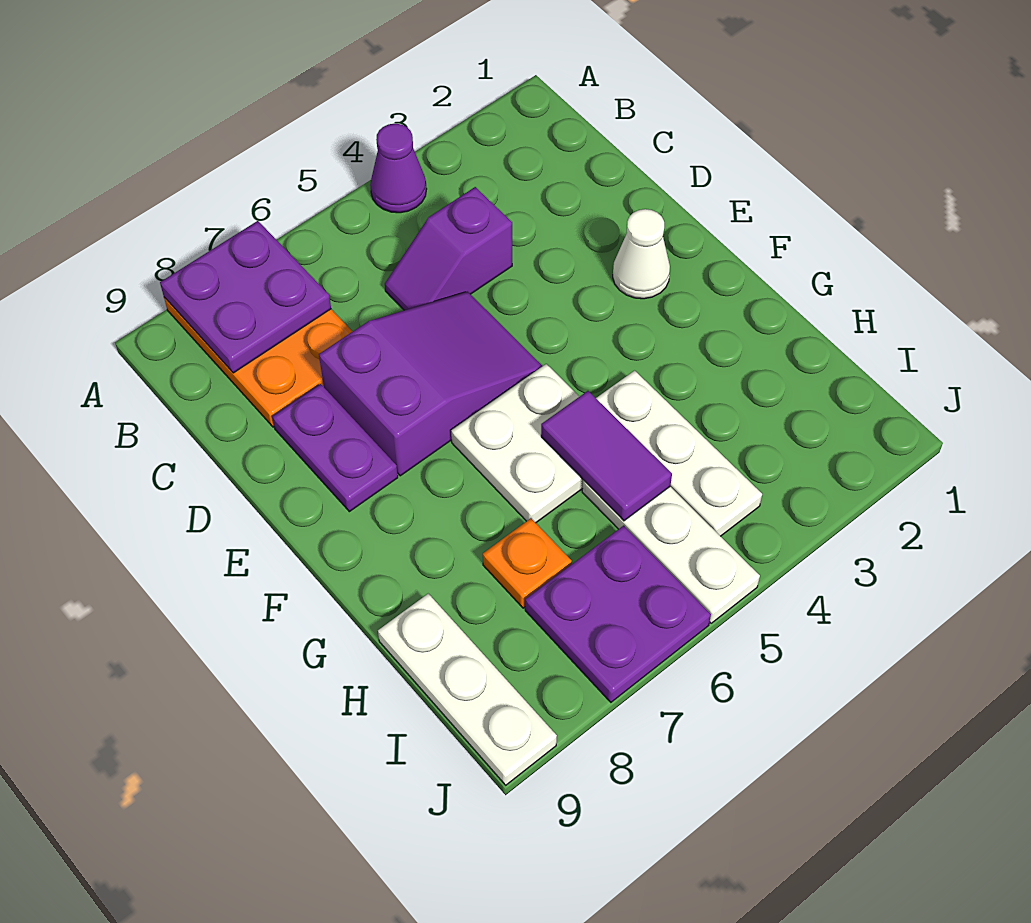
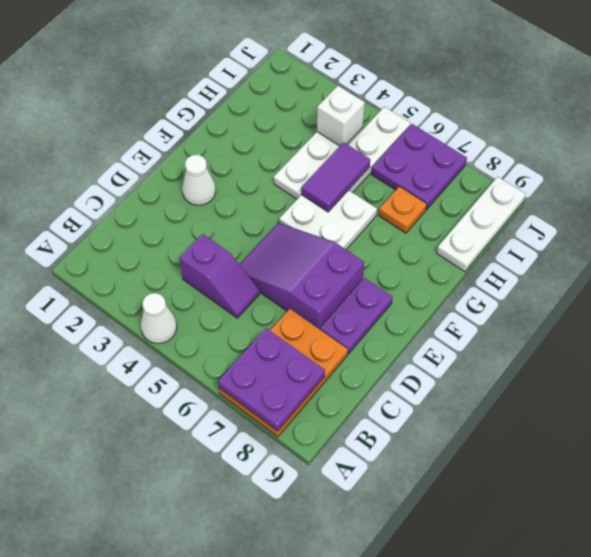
purple 1x1 cone [370,124,427,213] -> white 1x1 cone [141,293,177,344]
none -> white 1x1 brick [317,86,365,146]

